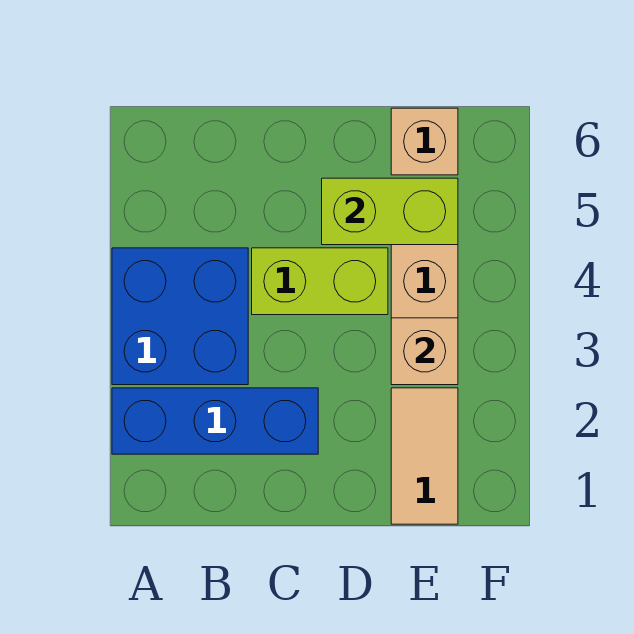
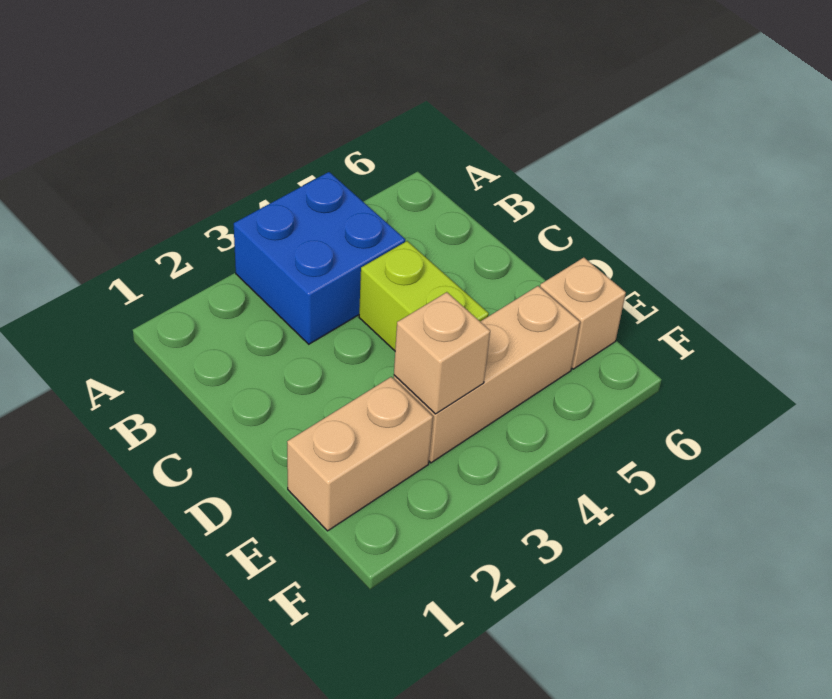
blue 1x3 brick [112,388,318,454] -> none
lime 1x2 brick [322,178,458,245] -> none
tan 1x2 tile [391,388,458,524] -> tan 1x2 brick [287,377,433,531]

